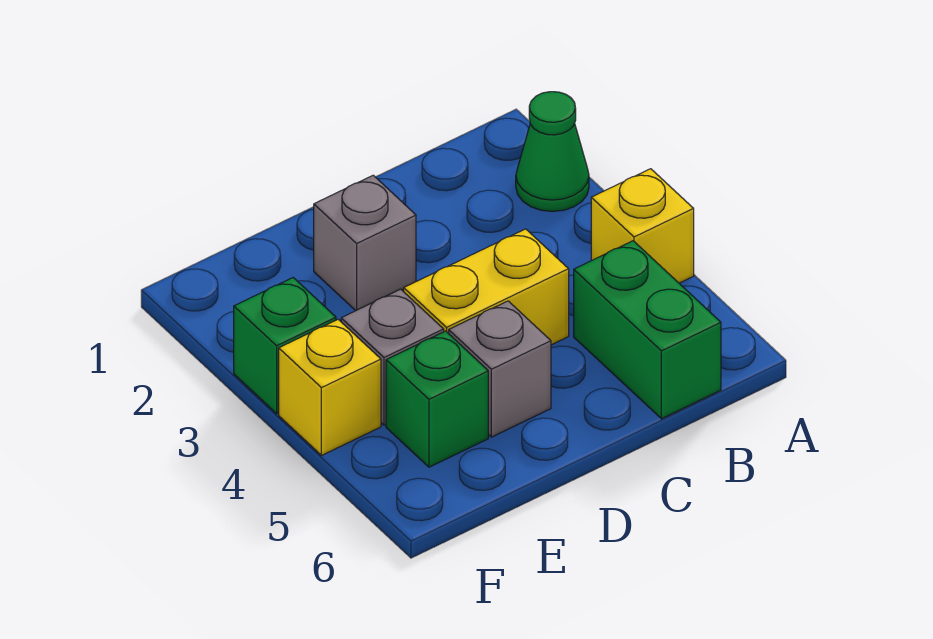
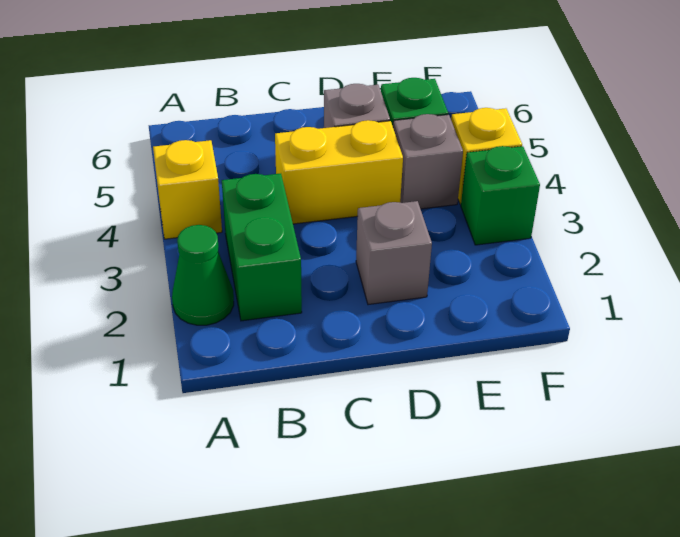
green 1x2 brick [574,241,721,419] -> green 1x2 brick moved to [222,173,302,321]

